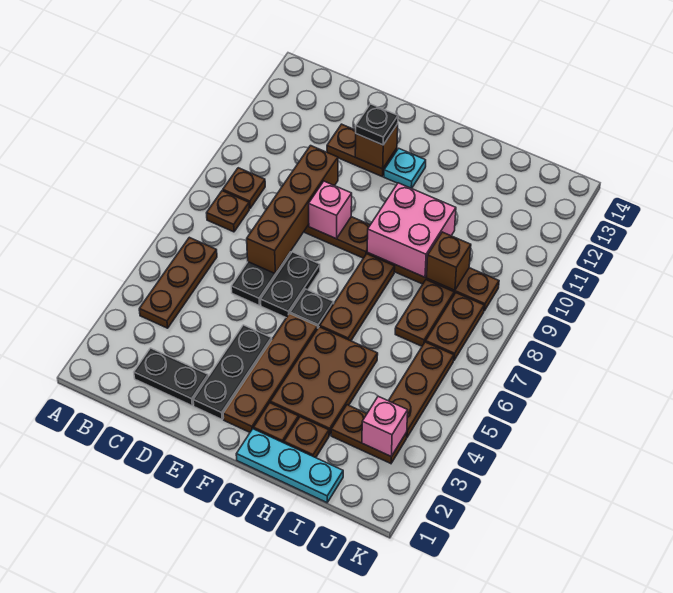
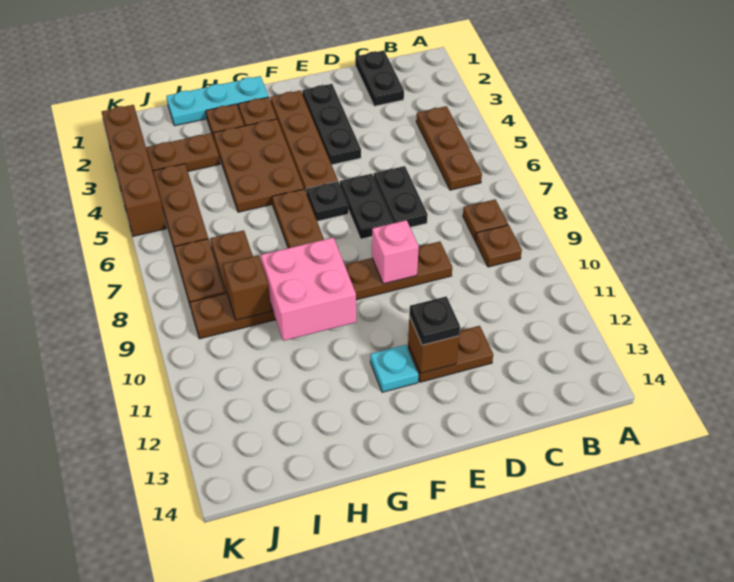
black 1x2 plate [134,348,208,405] -> black 1x2 plate turned to [355,50,404,106]
brown 1x4 brick [247,146,338,274] -> brown 1x4 brick moved to [102,105,166,236]
pink 1x1 brick [362,396,408,456] -> none

